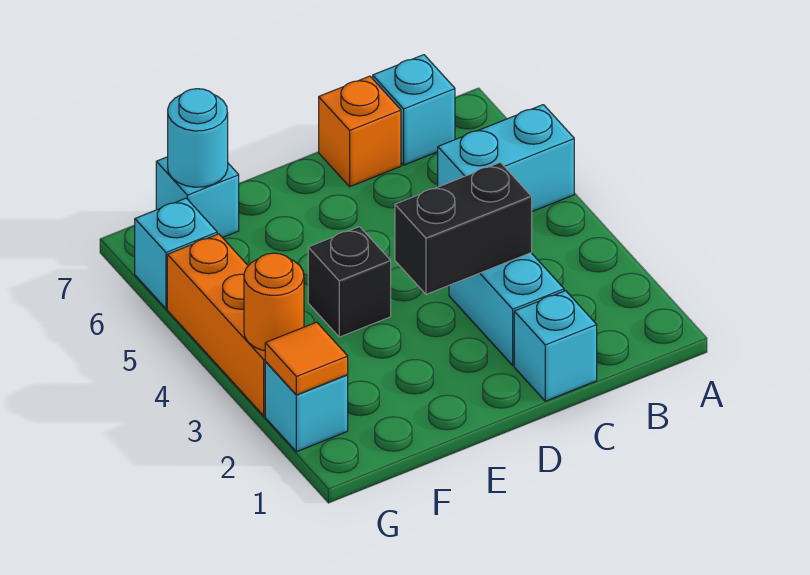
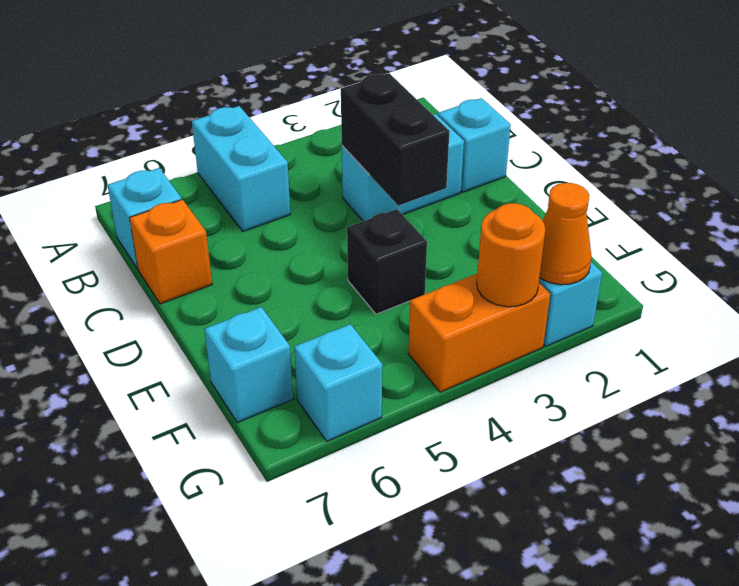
cyan 1x1 round brick [168,89,228,187] -> none
orange 1x1 tile [265,322,348,395] -> orange 1x1 cone [539,183,592,285]
orange 1x3 brick [167,234,265,416] -> orange 1x2 brick [409,274,550,392]

